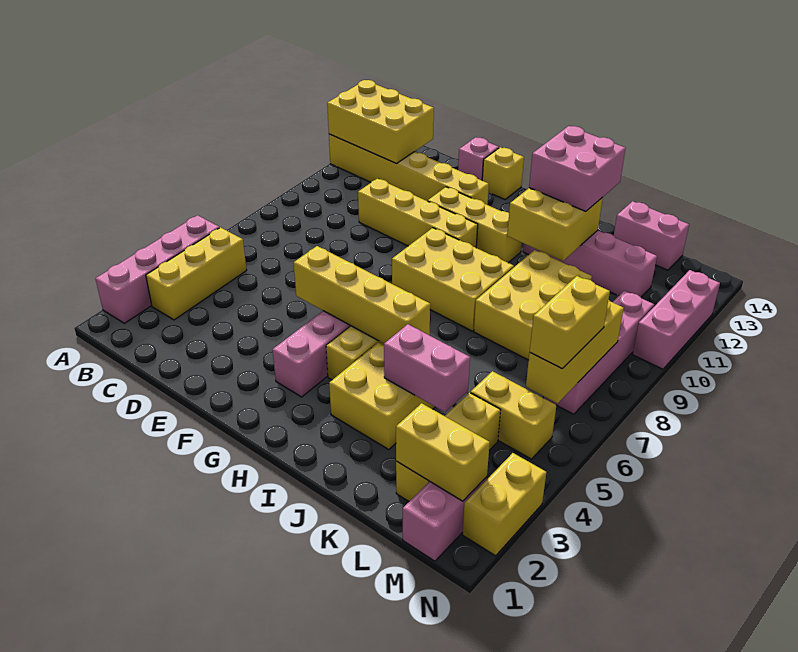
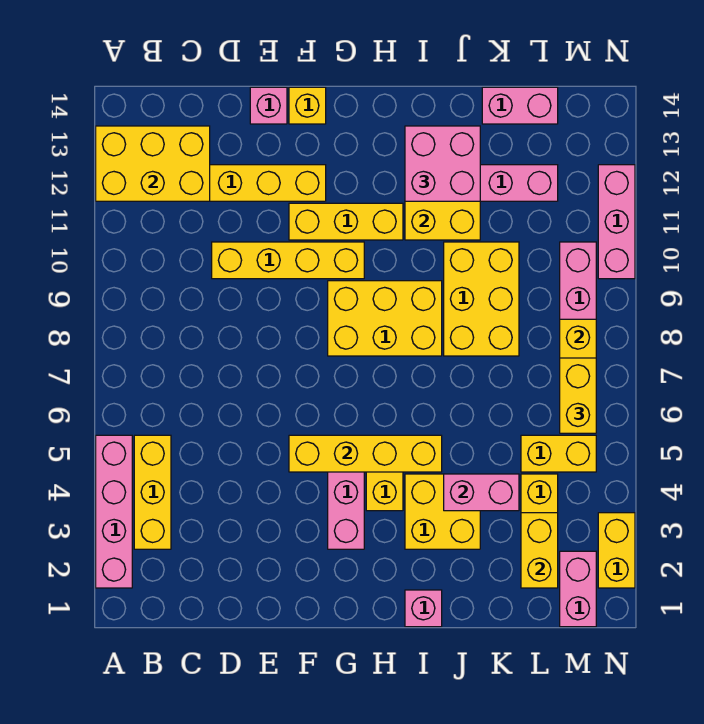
none -> pink 1x1 brick [405,590,442,627]
yellow 1x2 brick [396,403,490,501] -> yellow 1x2 brick turned to [521,513,558,588]

